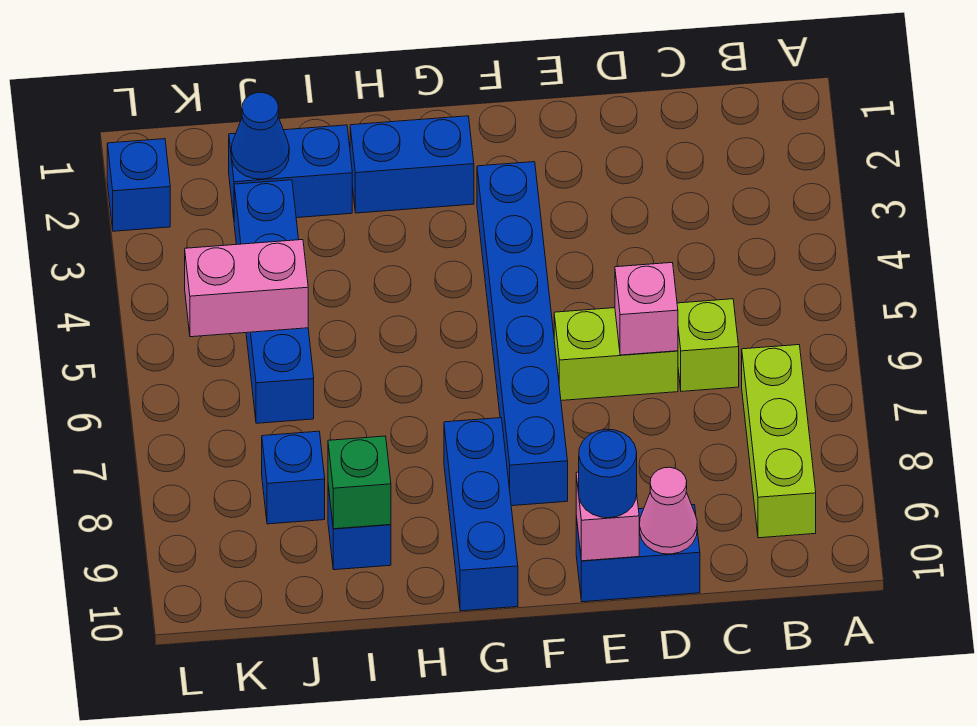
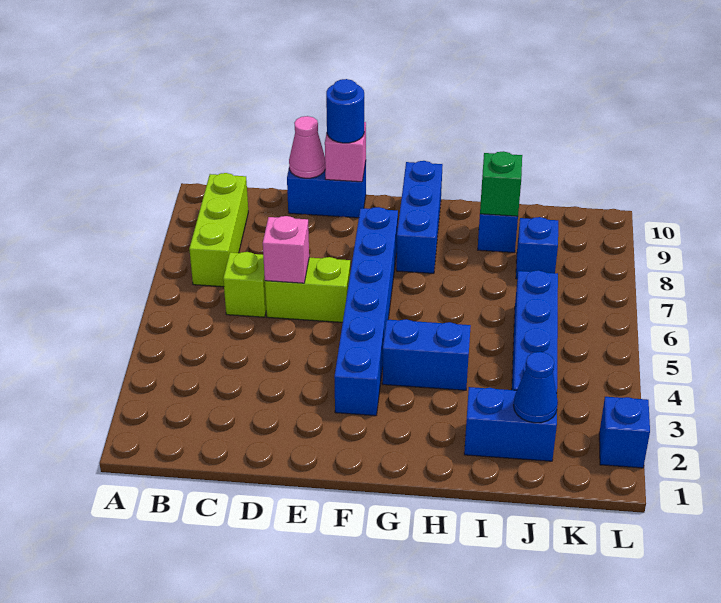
blue 1x2 brick [350,116,474,213] -> blue 1x2 brick moved to [382,319,471,390]
pink 1x2 brick [185,240,308,337] -> none

